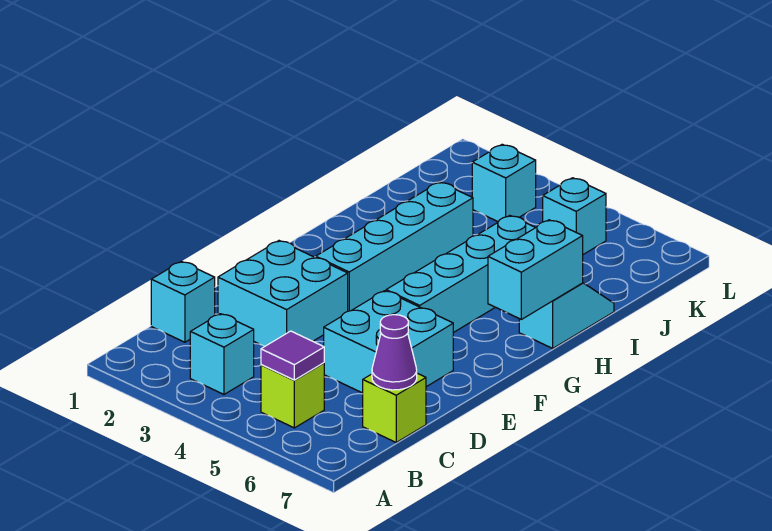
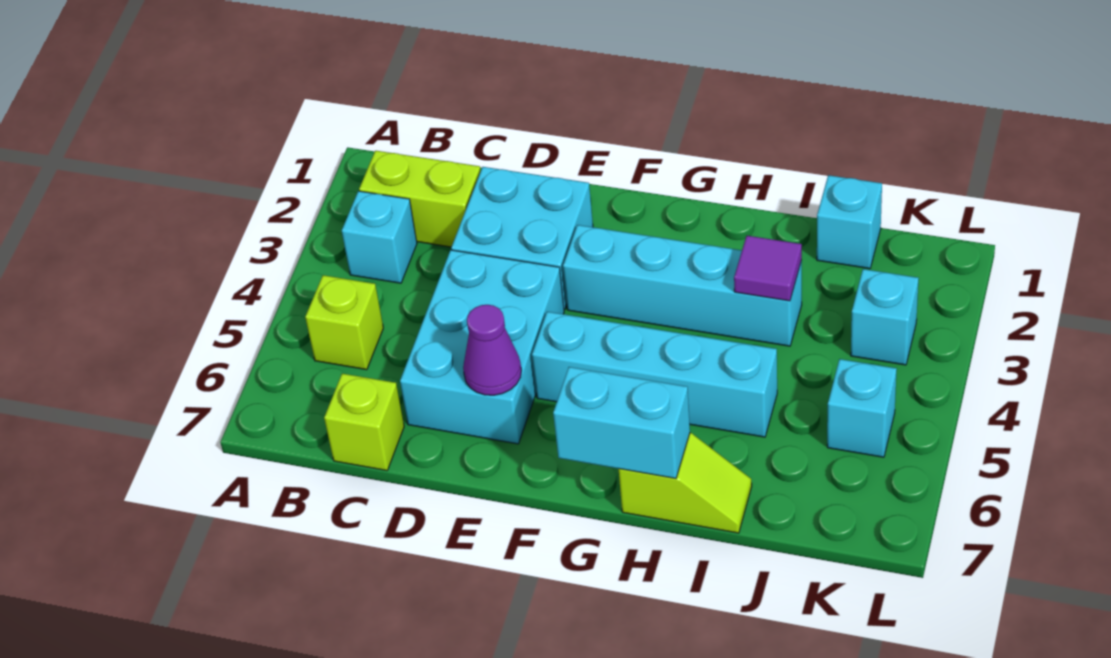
none -> lime 1x2 brick [359,151,481,247]
purple 1x1 tile [261,331,324,380] -> purple 1x1 tile moved to [734,236,802,301]
cyan 1x1 brick [151,261,215,342] -> cyan 1x1 brick moved to [817,175,882,269]
purple 1x1 cone [372,315,417,390] -> purple 1x1 cone moved to [463,305,521,395]
cyan 2x2 brick [324,291,453,393] -> cyan 2x3 brick [400,250,564,444]
cyan 1x2 slope [519,283,614,348] -> lime 1x2 slope [619,433,752,533]

